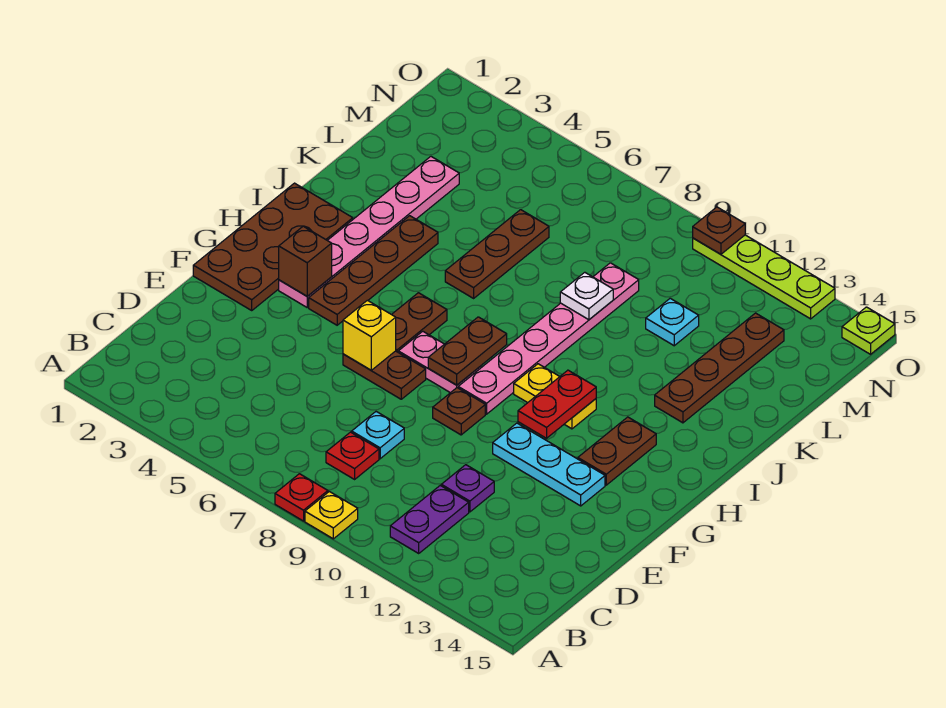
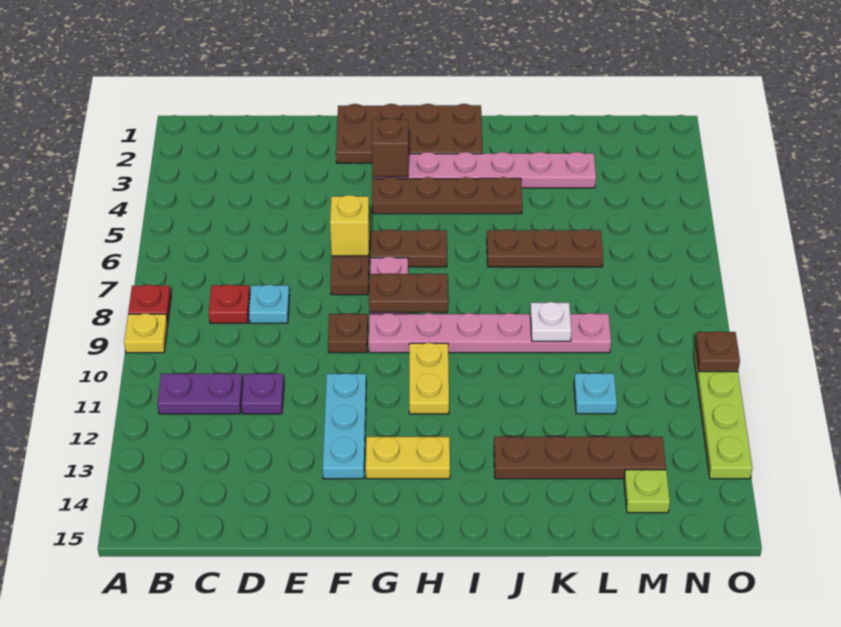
red 1x2 plate [518,370,596,438] -> none
brown 1x2 plate [578,417,656,485] -> yellow 1x2 plate [366,437,450,479]
lime 1x1 plate [842,307,895,354] -> lime 1x1 plate moved to [624,470,670,513]

